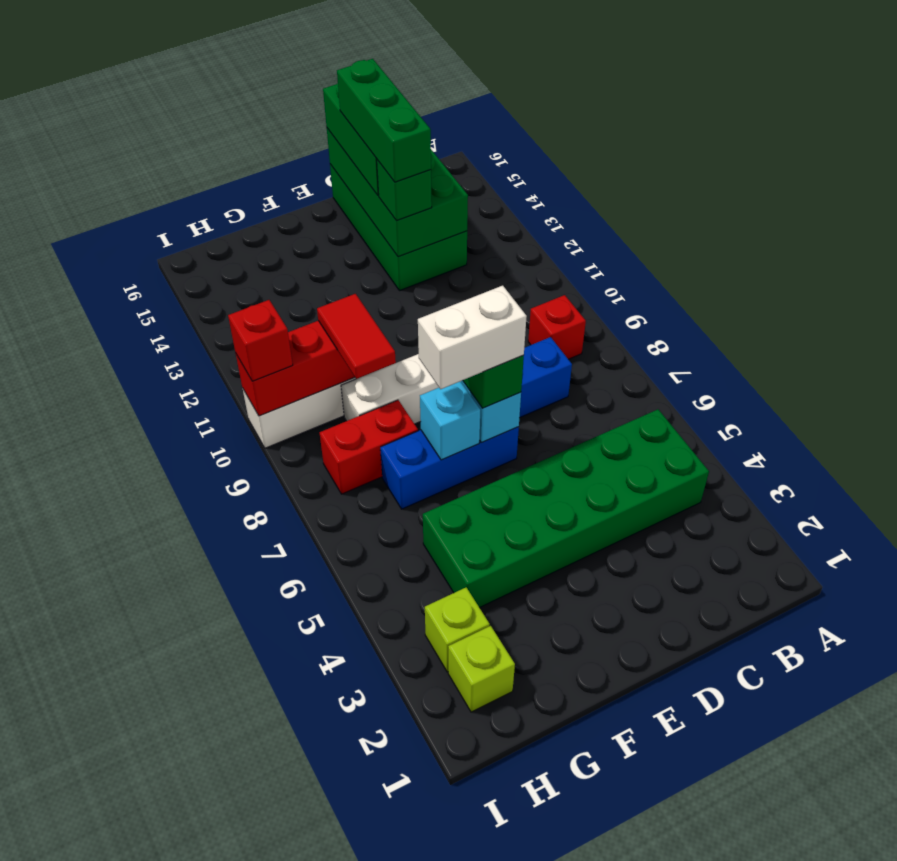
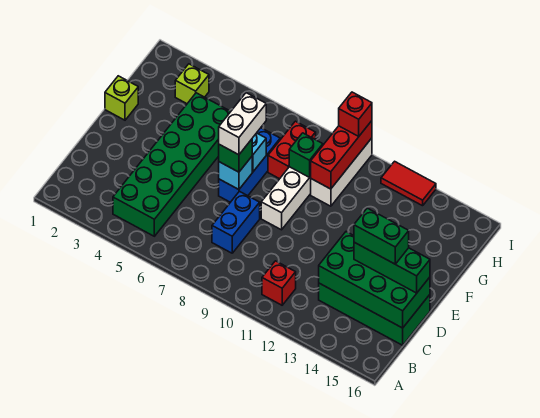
red 1x1 brick [528,295,586,359] -> red 1x1 brick moved to [262,261,296,305]
green 1x1 brick [377,160,432,221] -> green 1x1 brick moved to [289,133,323,178]
green 1x3 brick [337,59,431,182] -> green 1x2 brick [354,208,409,264]
red 1x2 tile [317,294,396,379] -> red 1x2 tile moved to [381,161,436,206]
lime 1x1 brick [448,626,515,712] -> lime 1x1 brick moved to [105,76,138,120]

